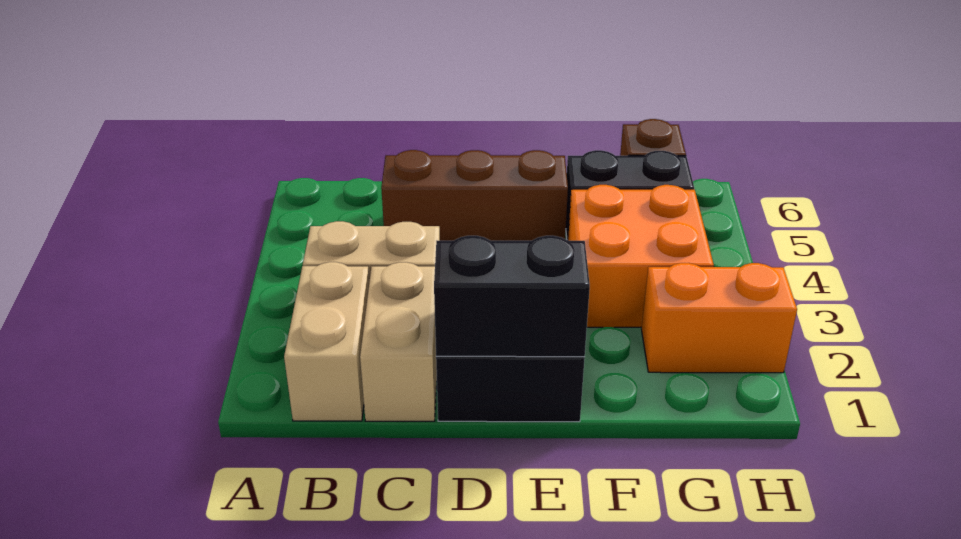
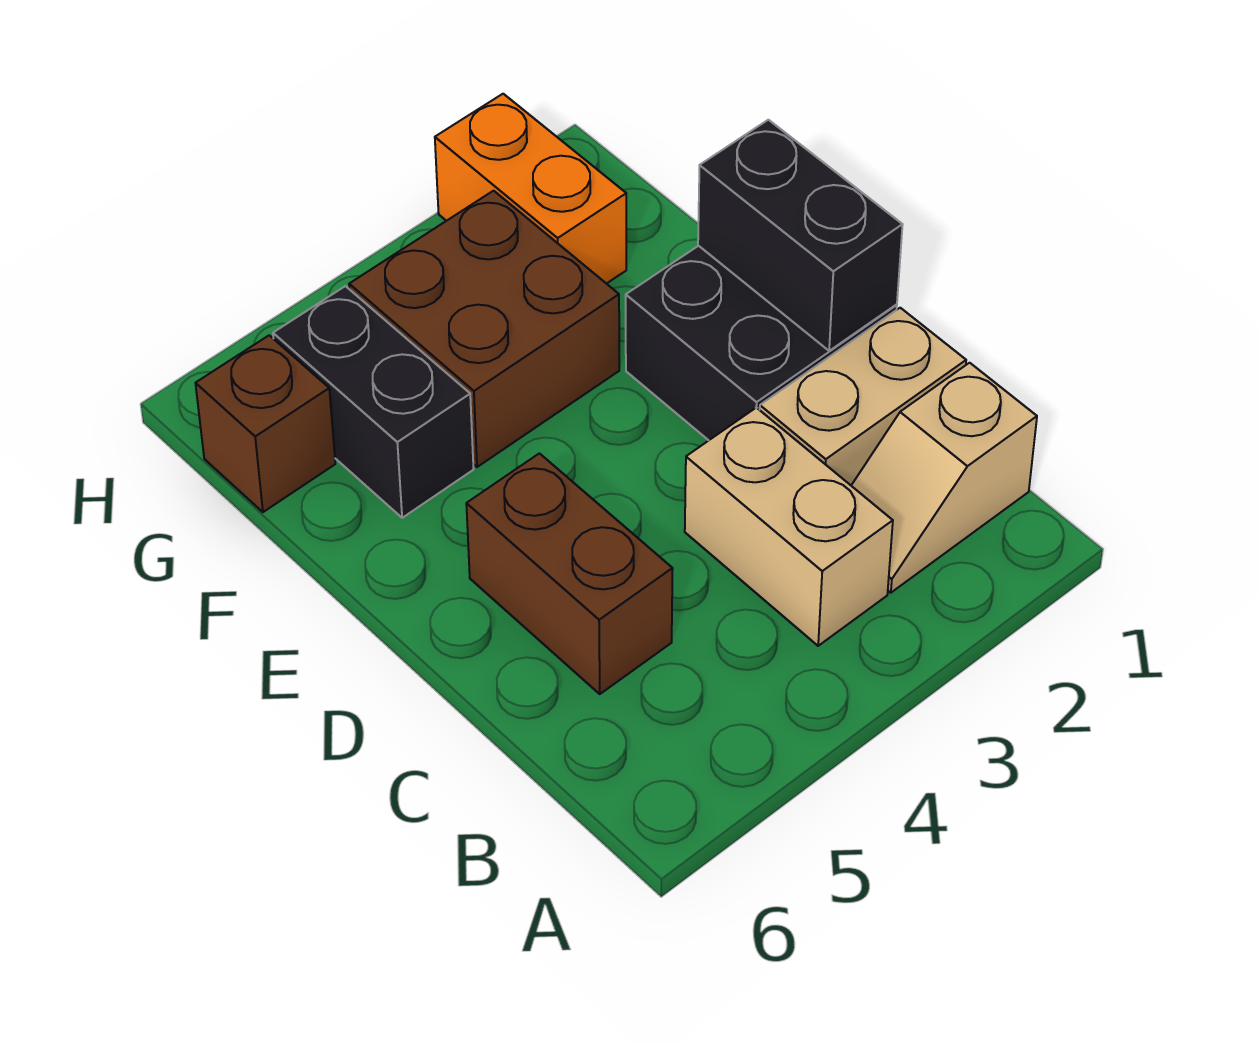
tan 1x2 brick [284,262,369,421] -> tan 1x2 slope [851,363,1037,593]
brown 1x3 brick [381,150,568,241] -> brown 1x2 brick [466,453,673,694]
orange 2x2 brick [568,185,714,327] -> brown 2x2 brick [349,191,619,467]

